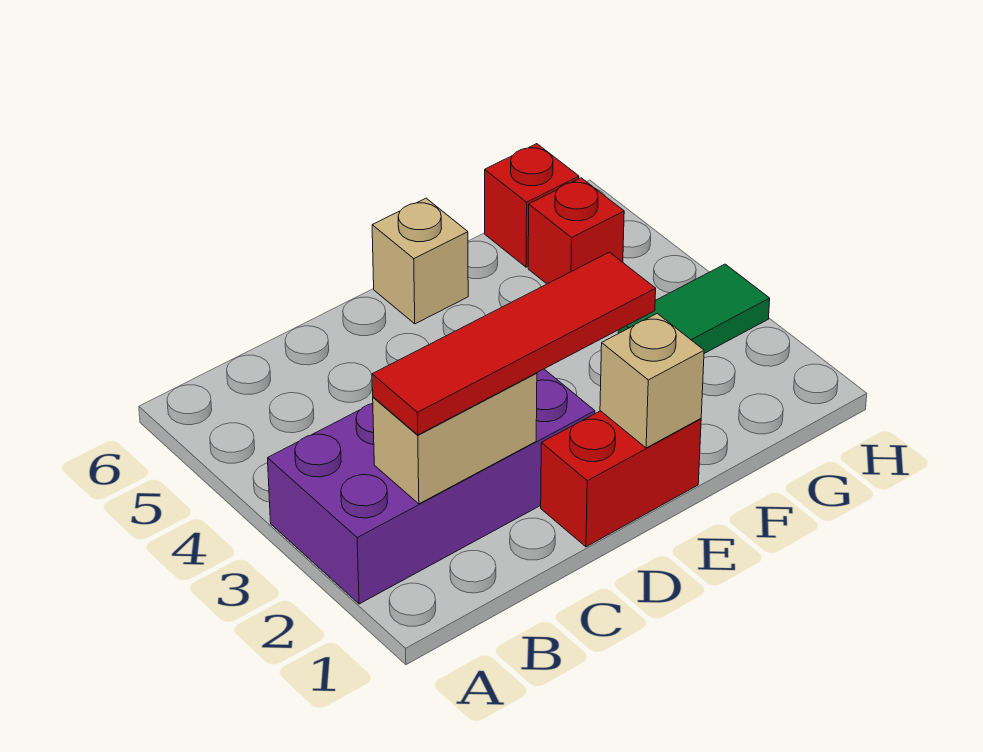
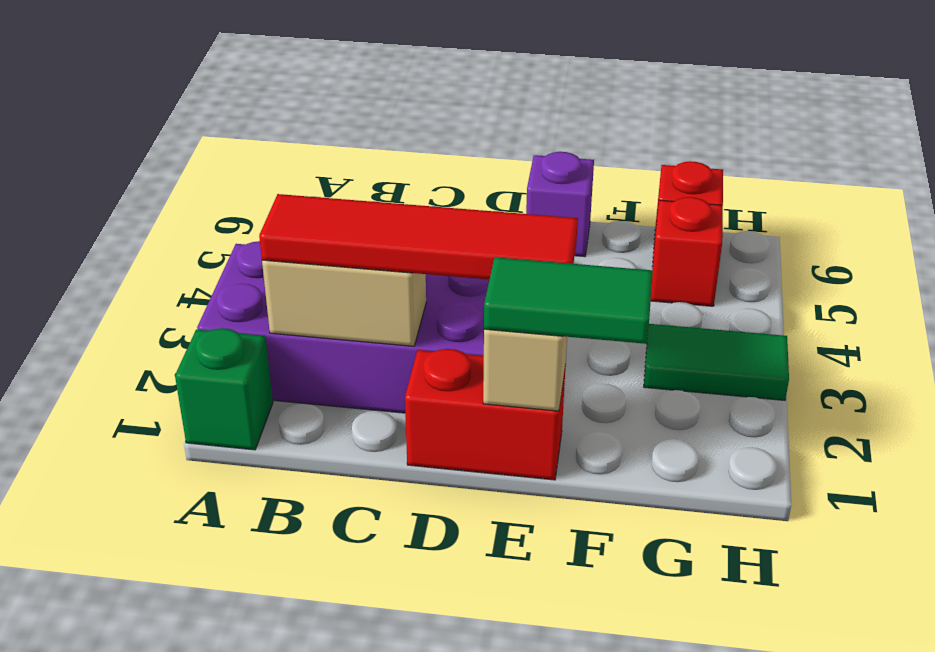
none -> green 1x1 brick [175,328,273,450]
none -> green 1x2 tile [484,257,653,344]
tan 1x1 brick [372,198,468,324] -> purple 1x1 brick [526,152,594,257]

